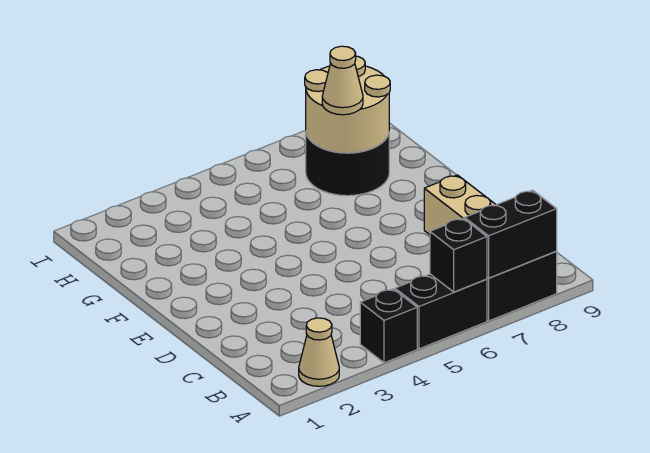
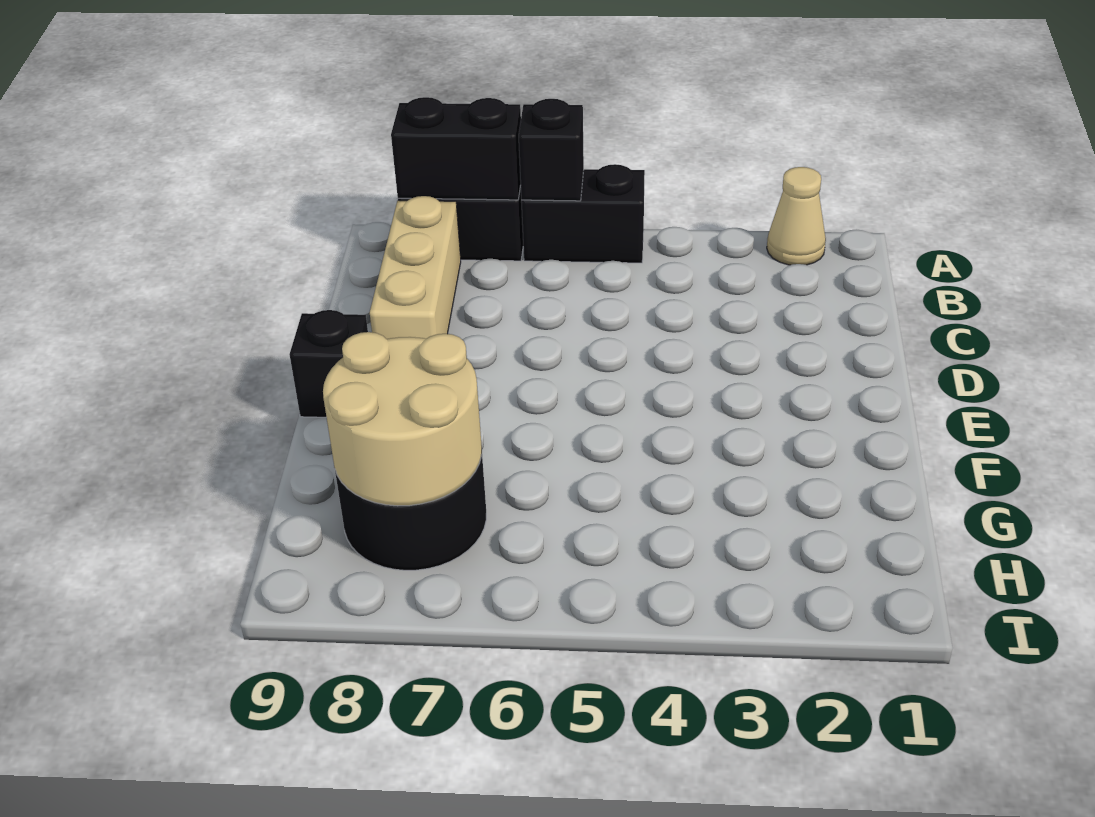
black 1x1 brick [360,289,417,363] -> black 1x1 brick moved to [290,310,368,417]
tan 1x1 cone [322,46,363,115] -> none

